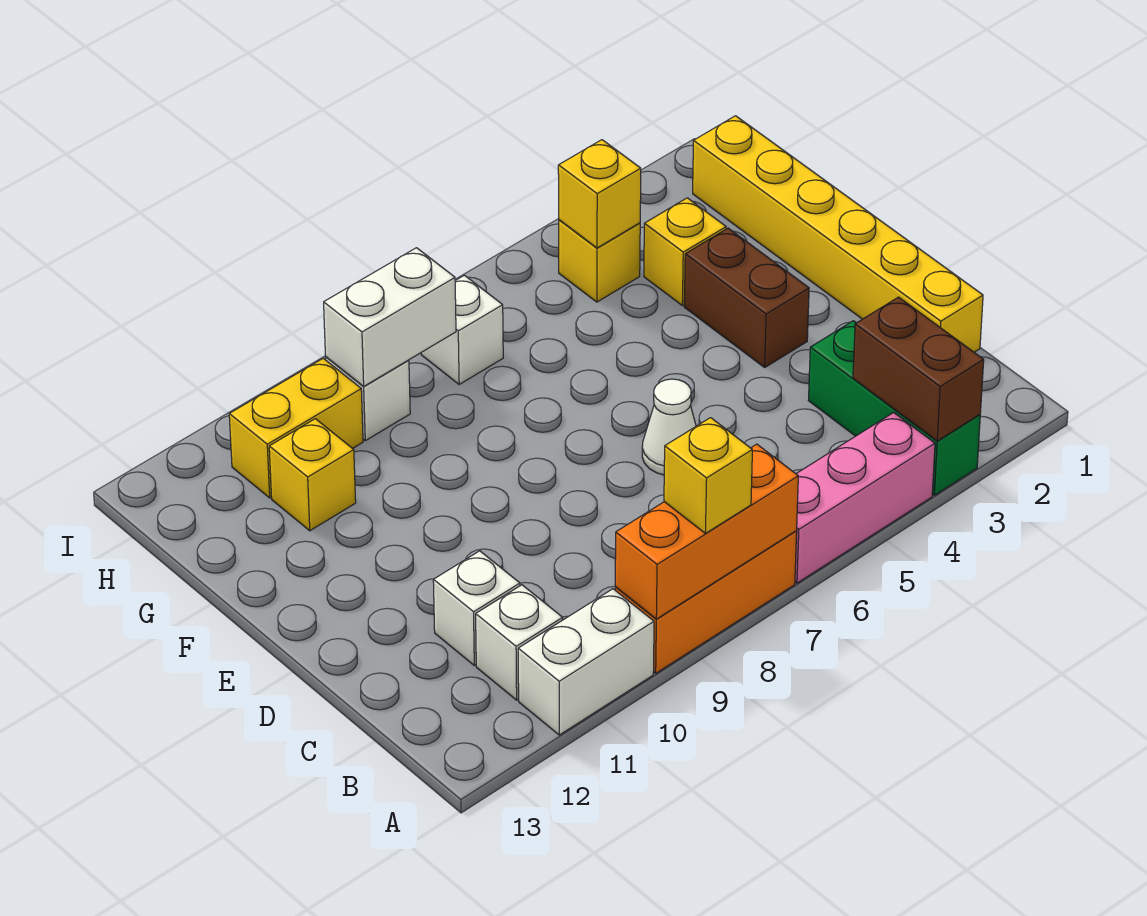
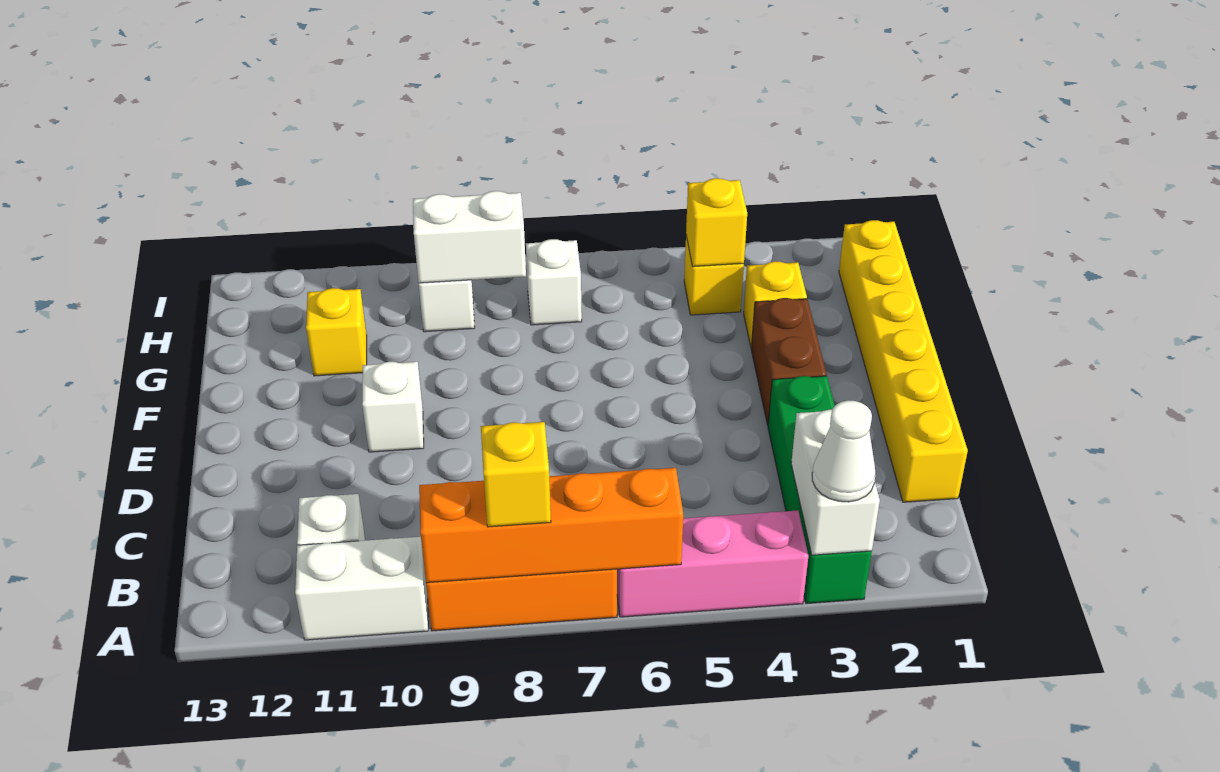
green 1x3 brick [809,321,980,495] -> green 1x4 brick [768,376,872,604]
brown 1x2 brick [853,297,984,441] -> white 1x2 brick [791,410,880,555]
orange 1x3 brick [615,444,798,619] -> orange 1x4 brick [419,468,683,583]
white 1x1 brick [433,551,520,665] -> white 1x1 brick moved to [362,362,424,452]
white 1x1 cone [642,379,696,475] -> white 1x1 cone moved to [812,400,875,502]
yellow 1x2 brick [229,358,363,498] -> none

